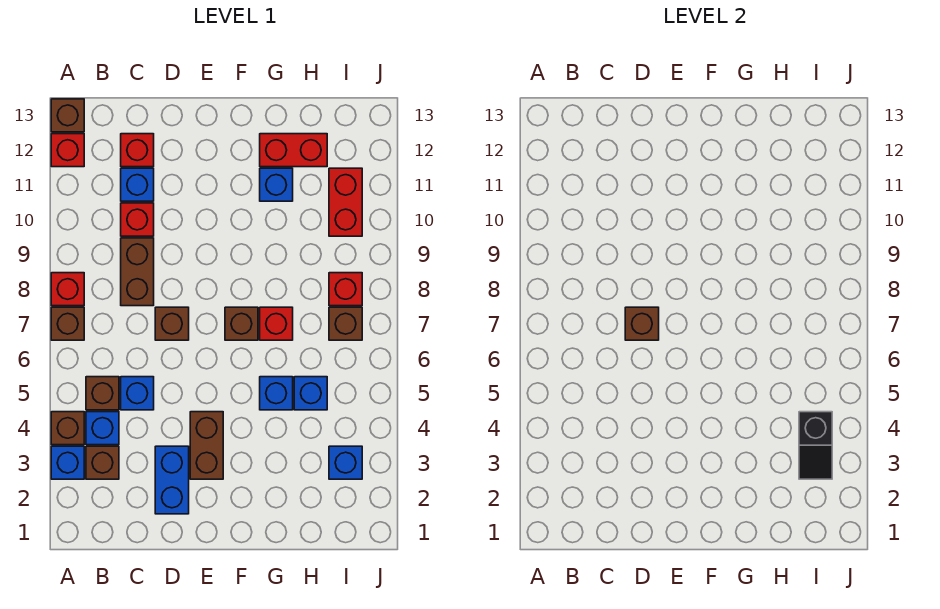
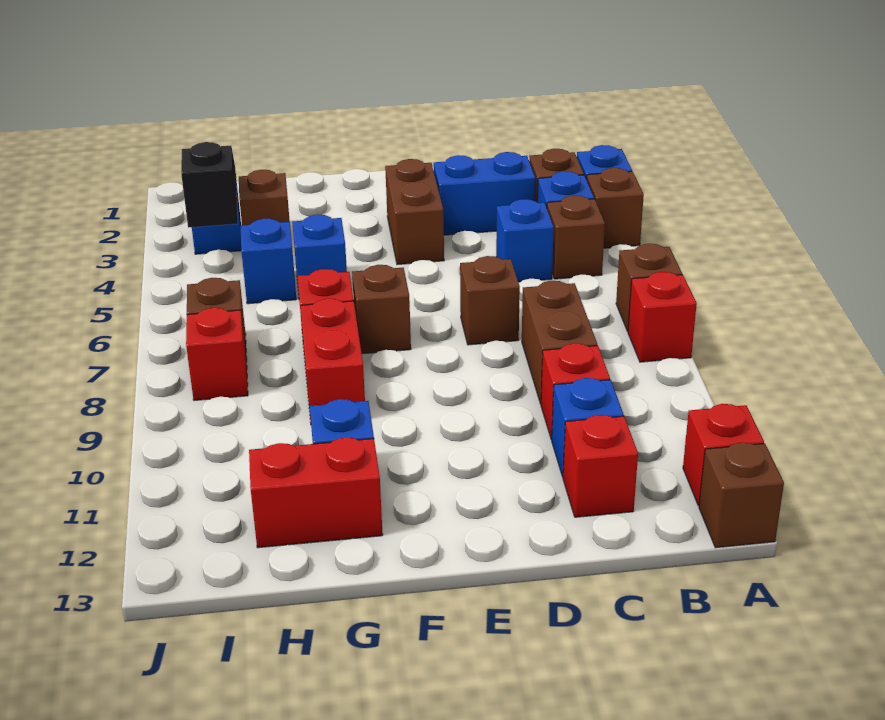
blue 1x2 brick [155,446,189,514] -> blue 1x2 brick turned to [434,152,535,235]
brown 1x1 brick [625,307,659,340] -> brown 1x1 brick moved to [239,170,290,225]
red 1x2 brick [329,168,362,236] -> red 1x2 brick moved to [300,299,365,422]

